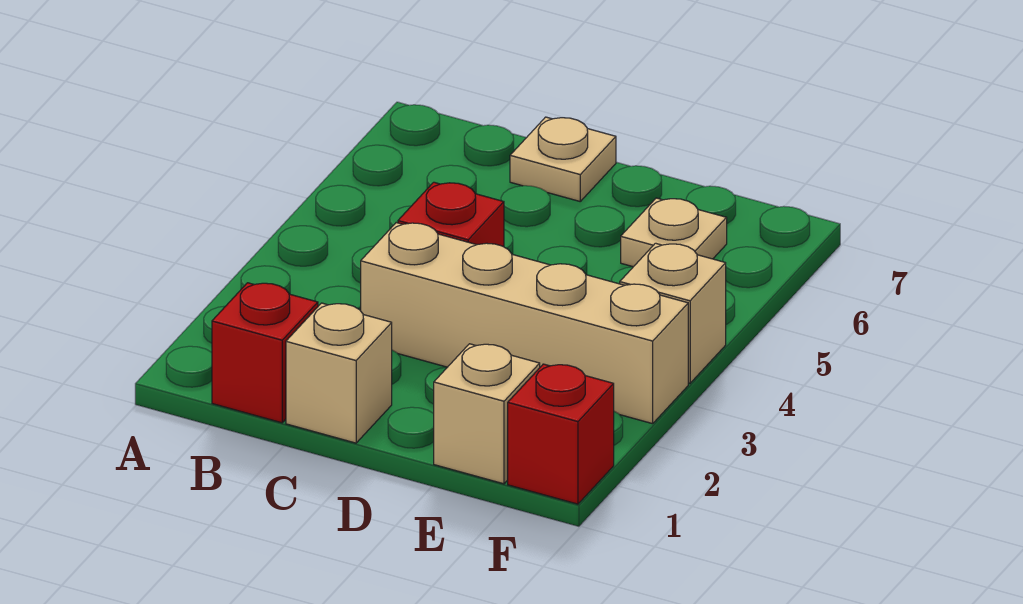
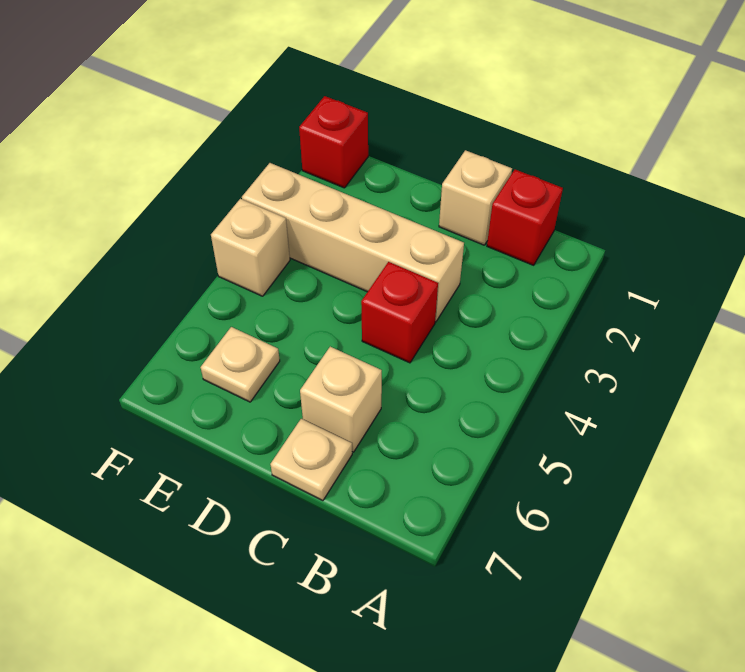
tan 1x1 brick [434,344,540,484] -> tan 1x1 brick moved to [300,347,382,452]

